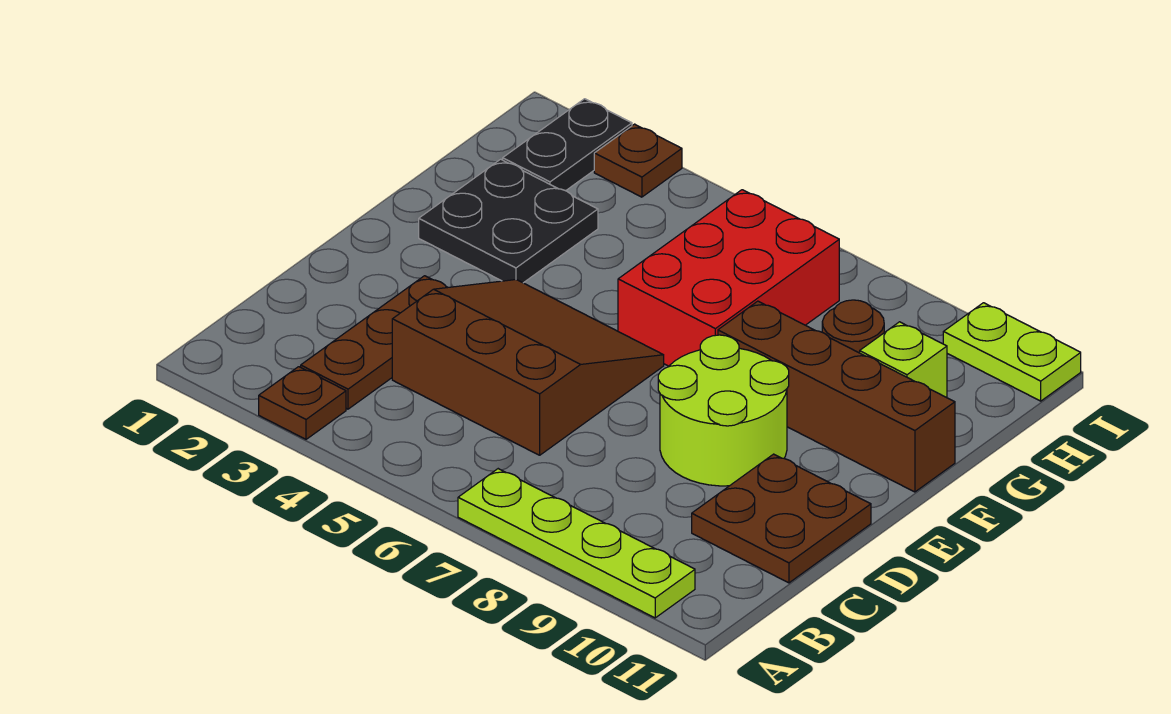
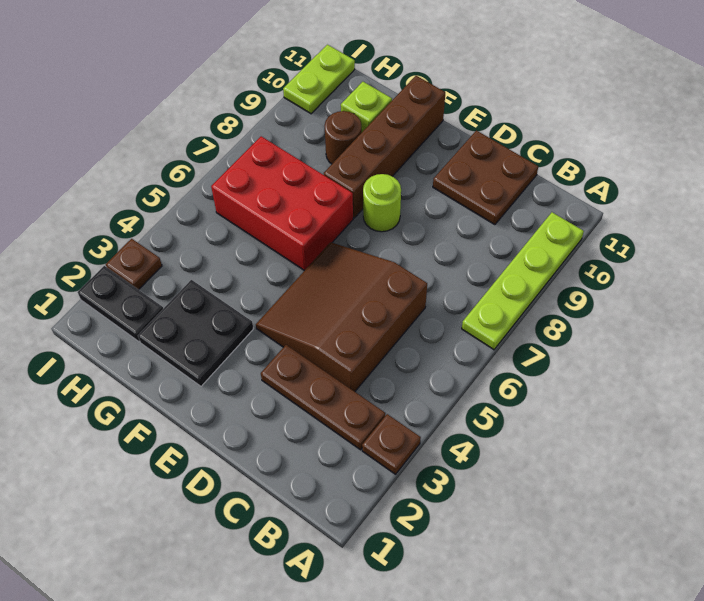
lime 2x2 round brick [658,335,789,486] -> lime 1x1 round brick [363,174,401,232]

